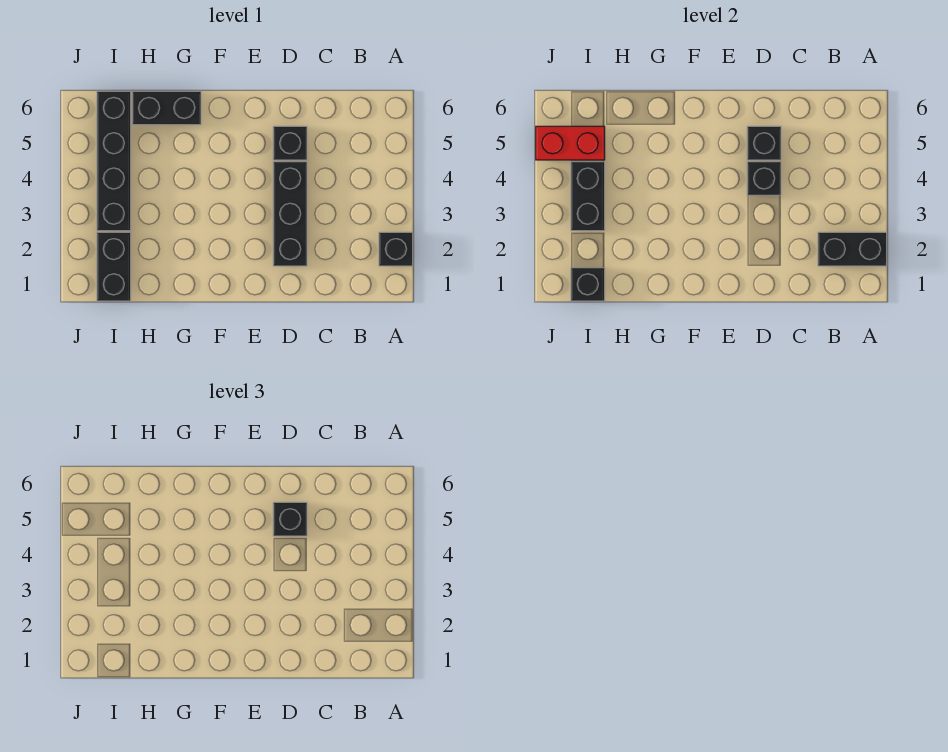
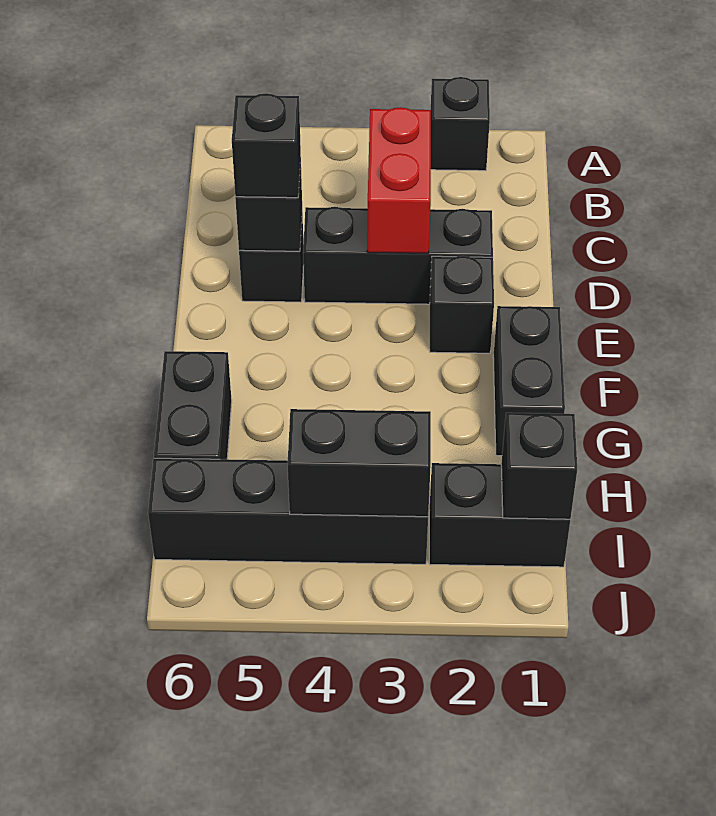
black 1x2 brick [818,232,887,266] -> black 1x2 brick moved to [493,306,565,456]
black 1x1 brick [747,162,781,195] -> black 1x1 brick moved to [430,256,494,353]
red 1x2 brick [536,126,605,160] -> red 1x2 brick moved to [367,107,431,253]

